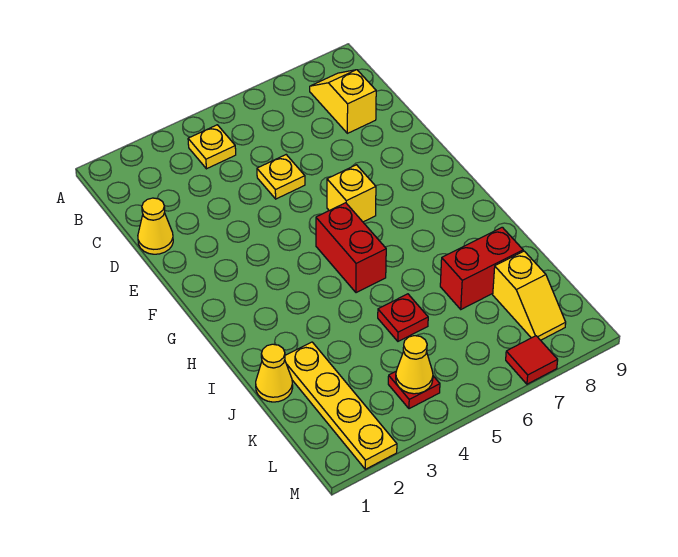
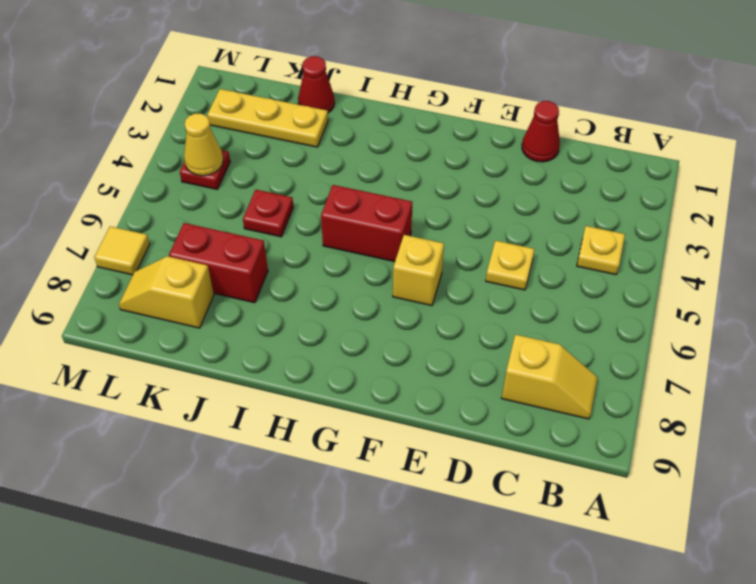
yellow 1x1 cone [138,198,173,254] -> red 1x1 cone [522,101,560,162]
yellow 1x1 cone [256,344,293,402] -> red 1x1 cone [298,56,335,113]
yellow 1x4 plate [285,342,397,469] -> yellow 1x3 plate [207,89,328,147]
red 1x2 brick [440,227,523,309] -> red 1x2 brick turned to [169,223,268,303]
red 1x1 tile [506,336,558,384] -> yellow 1x1 tile [94,226,150,275]

